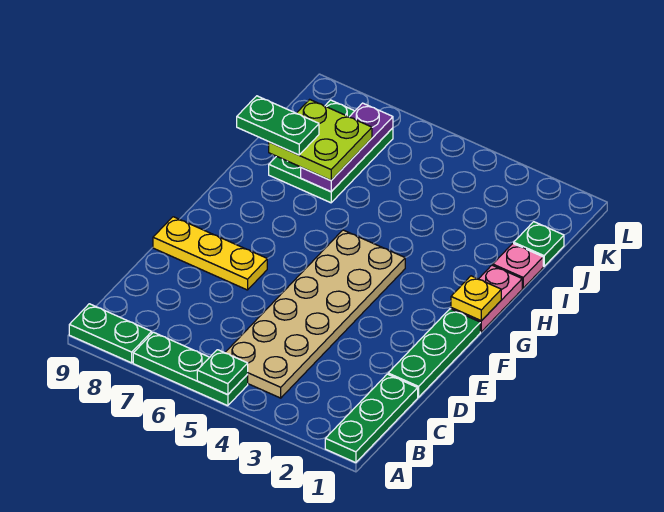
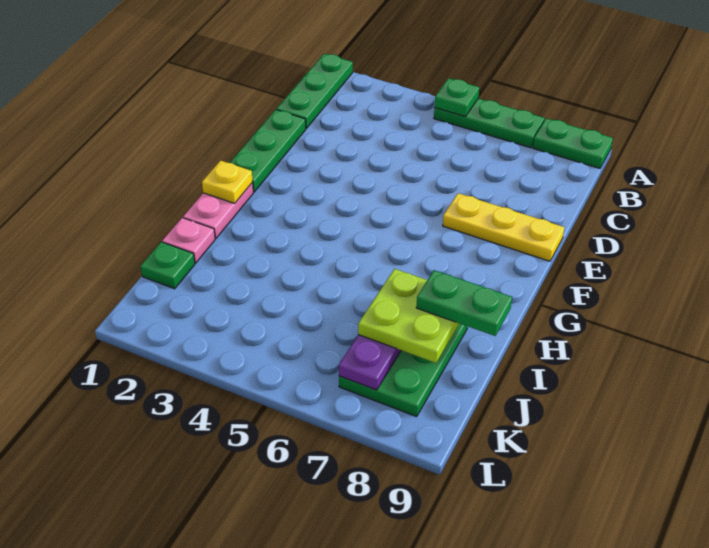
tan 2x6 plate [225,230,405,398] -> none

